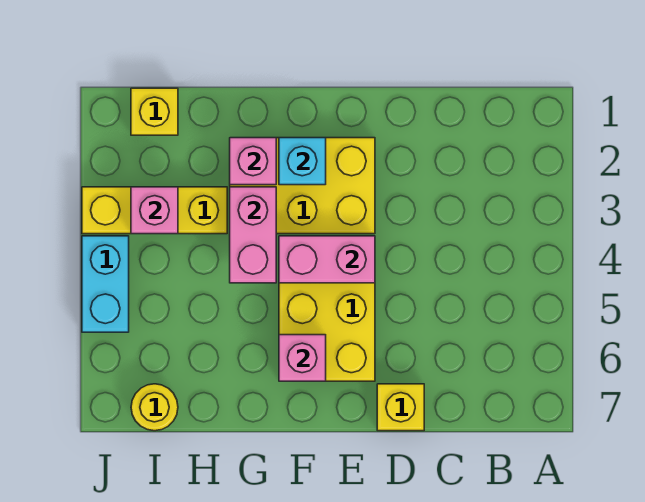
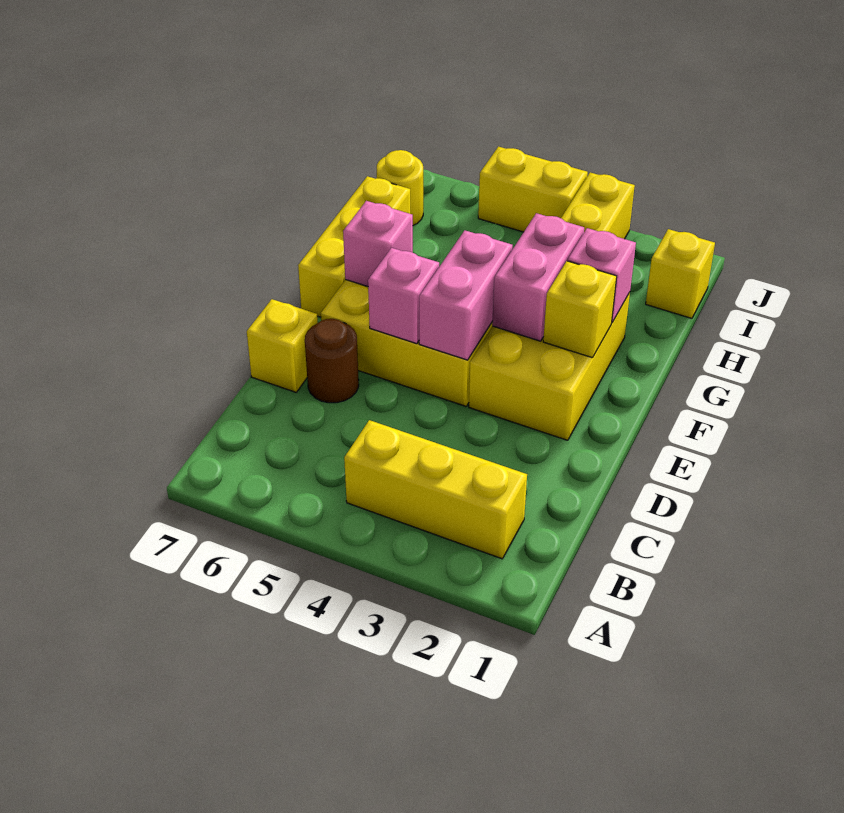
none -> yellow 1x3 brick [344,420,527,559]
none -> brown 1x1 round brick [305,319,359,403]
cyan 1x1 brick [279,138,326,185] -> yellow 1x1 brick [543,261,617,358]
none -> yellow 1x3 brick [298,176,410,317]
pink 1x2 brick [230,187,276,283] -> pink 1x2 brick turned to [492,213,584,341]
pink 1x1 brick [131,187,178,234] -> pink 1x1 brick moved to [368,248,439,344]
cyan 1x2 brick [82,236,129,332] -> yellow 1x2 brick [478,147,588,232]

